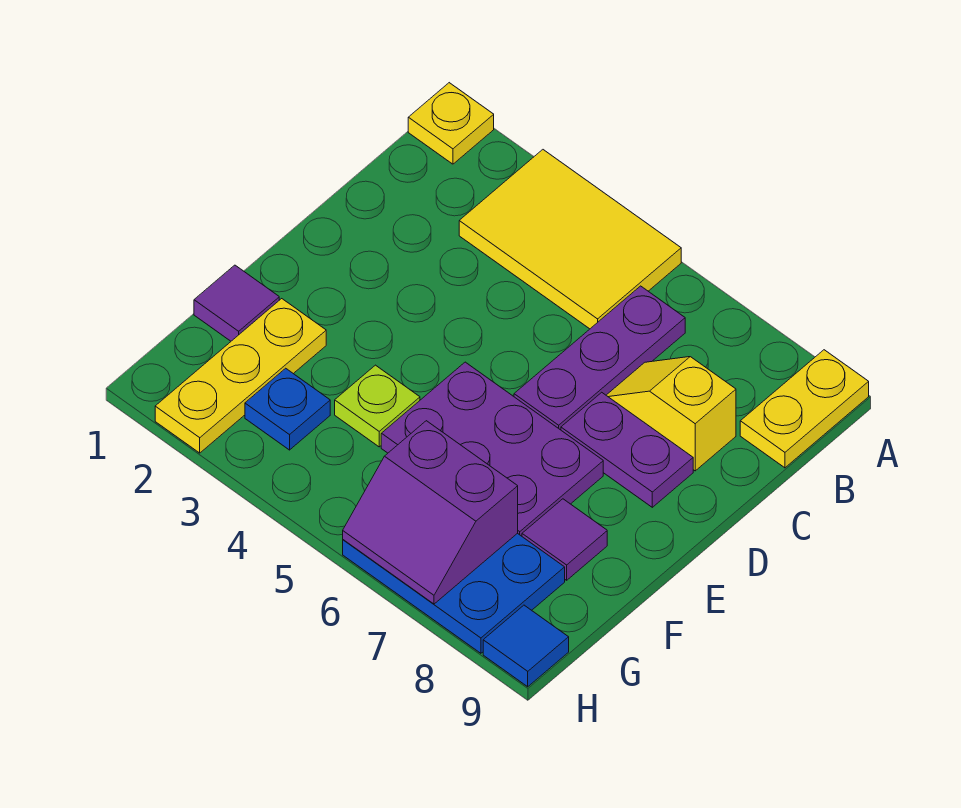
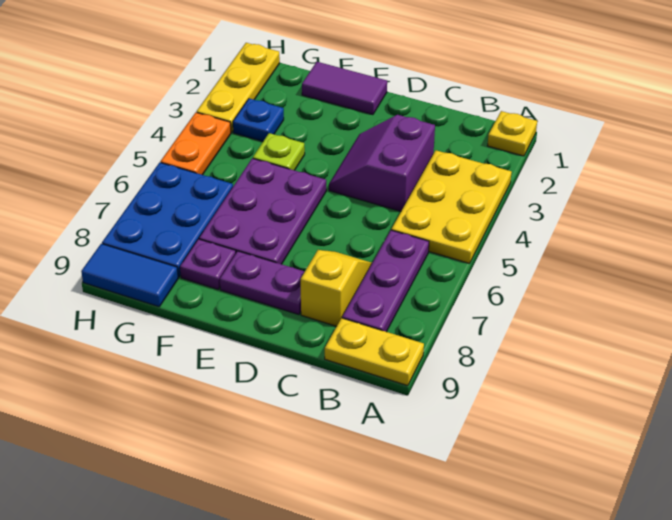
yellow 2x3 tile [459,150,681,329] -> yellow 2x3 plate [391,150,512,263]
purple 1x3 plate [514,286,685,430] -> purple 1x3 plate turned to [342,230,429,332]
purple 1x2 plate [561,392,693,507] -> purple 1x2 plate turned to [220,251,305,315]
purple 1x1 tile [194,265,279,341] -> purple 1x2 tile [302,62,387,115]
yellow 1x3 plate [155,299,326,453] -> yellow 1x3 plate turned to [196,43,280,133]
purple 1x1 tile [522,499,607,580] -> purple 1x1 plate [180,239,236,290]
purple 2x2 slope [343,421,518,604] -> purple 2x2 slope moved to [329,115,435,211]
none -> orange 1x2 plate [160,112,231,175]
blue 1x1 tile [483,605,569,687] -> blue 1x2 tile [81,244,178,307]

